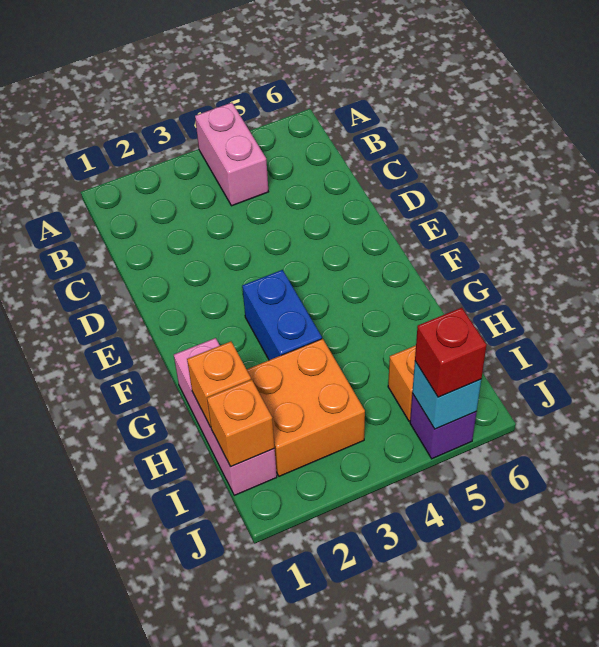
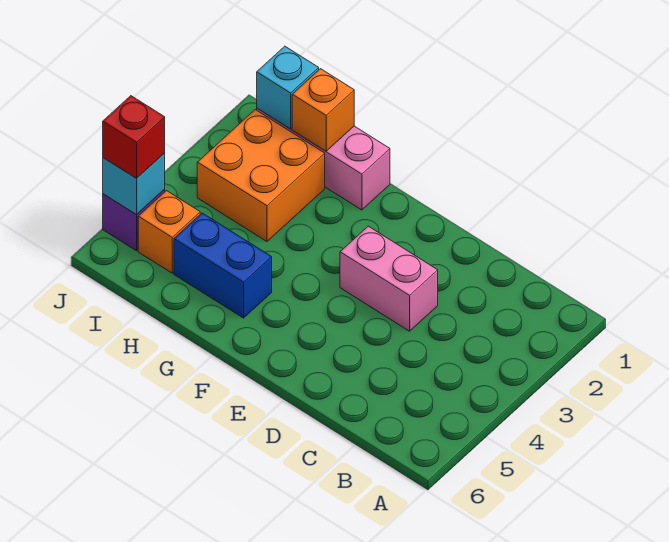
pink 1x2 brick [195,103,268,206] -> pink 1x2 brick moved to [340,226,438,331]
blue 1x2 brick [242,270,322,360] -> blue 1x2 brick moved to [174,213,272,318]
orange 1x1 brick [207,380,275,467] -> cyan 1x1 brick [257,46,319,129]

